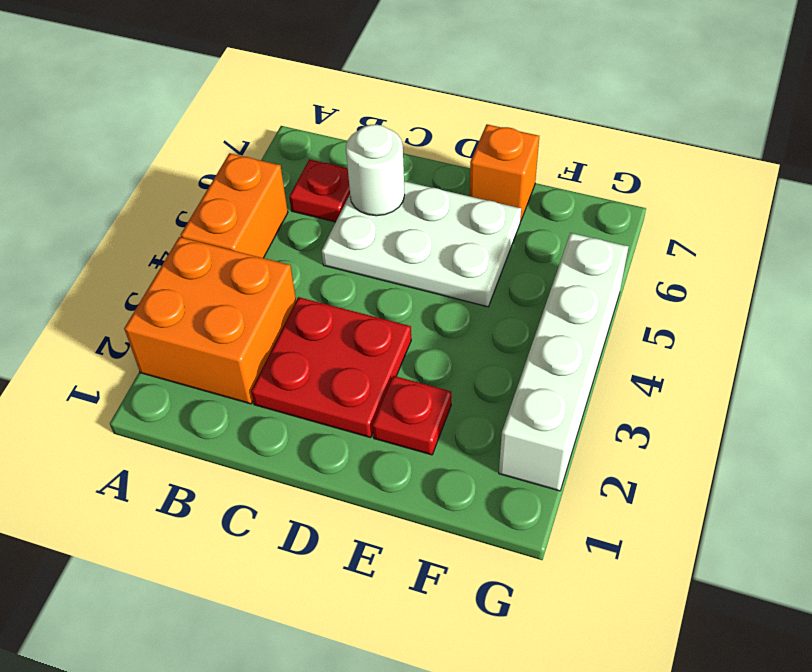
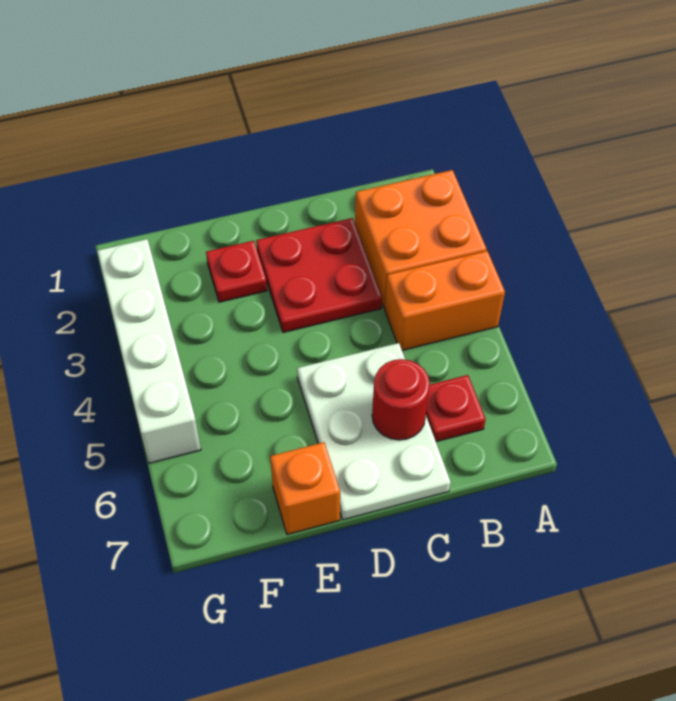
orange 1x2 brick [181,153,288,258] -> orange 1x2 brick turned to [385,251,505,350]
white 2x3 plate [322,181,521,307] -> white 2x3 plate turned to [297,343,451,520]
white 1x1 round brick [346,124,405,216] -> red 1x1 round brick [372,359,430,440]

